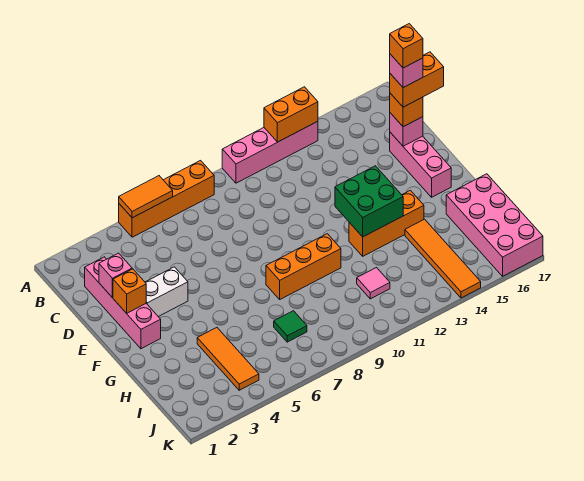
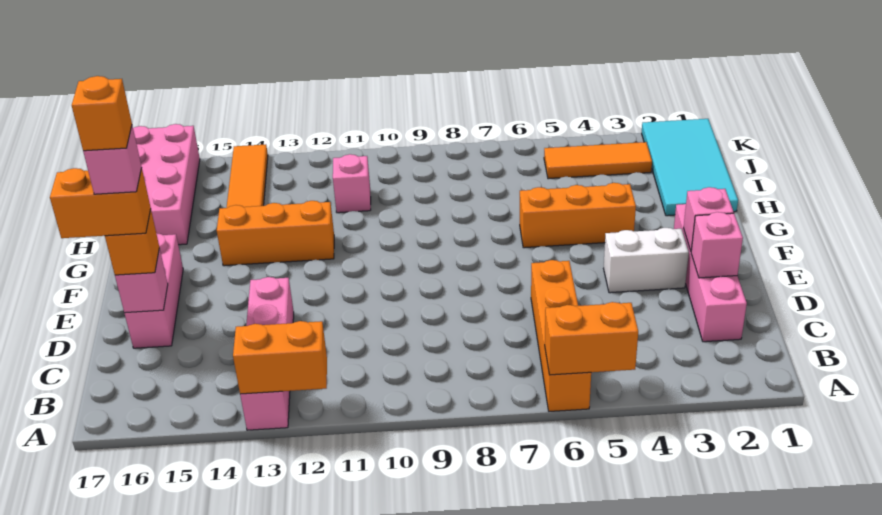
orange 1x4 brick [119,161,214,237] -> orange 1x4 brick turned to [531,260,591,411]
orange 1x2 tile [119,176,173,218] -> orange 1x2 brick [545,302,638,375]
pink 1x4 brick [222,121,318,183] -> pink 1x4 brick turned to [240,277,294,430]
orange 1x1 brick [113,269,146,313] -> pink 1x1 brick [684,187,734,251]
green 2x2 brick [335,166,403,237] -> none
orange 1x3 brick [266,234,341,299] -> orange 1x3 brick moved to [520,183,636,248]
none -> cyan 2x4 tile [642,119,738,216]
orange 1x3 tile [197,328,259,390] -> orange 1x3 tile turned to [544,142,652,179]
green 1x1 tile [274,311,307,342] -> none
pink 1x1 tile [357,268,390,299] -> pink 1x1 brick [333,154,371,213]

